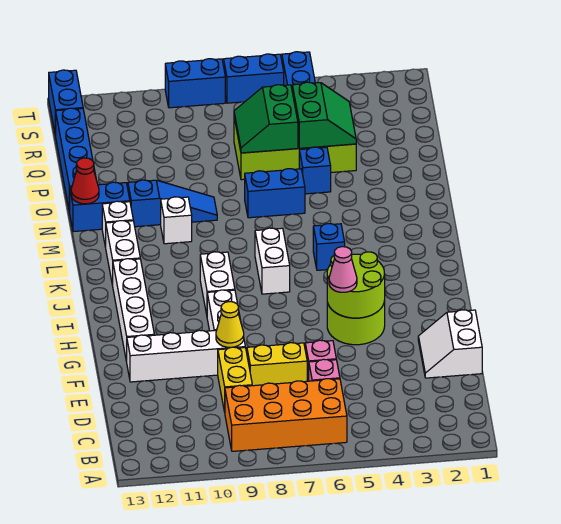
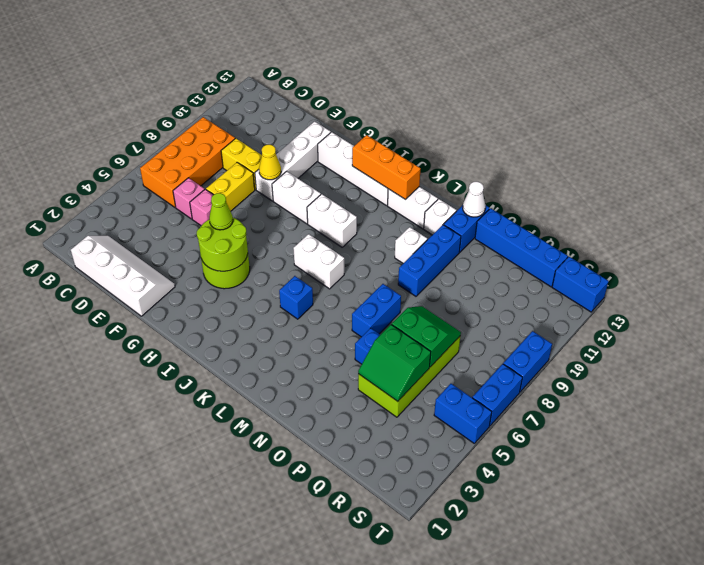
white 2x2 slope [418,310,482,378] -> white 2x4 slope [71,236,175,316]
pink 1x1 cone [329,247,357,292] -> lime 1x1 cone [209,193,233,230]
none -> orange 1x3 brick [352,135,421,200]
blue 1x3 slope [128,180,217,227] -> blue 1x3 brick [398,225,461,296]
red 1x1 cone [71,158,99,204] -> white 1x1 cone [463,182,485,217]

